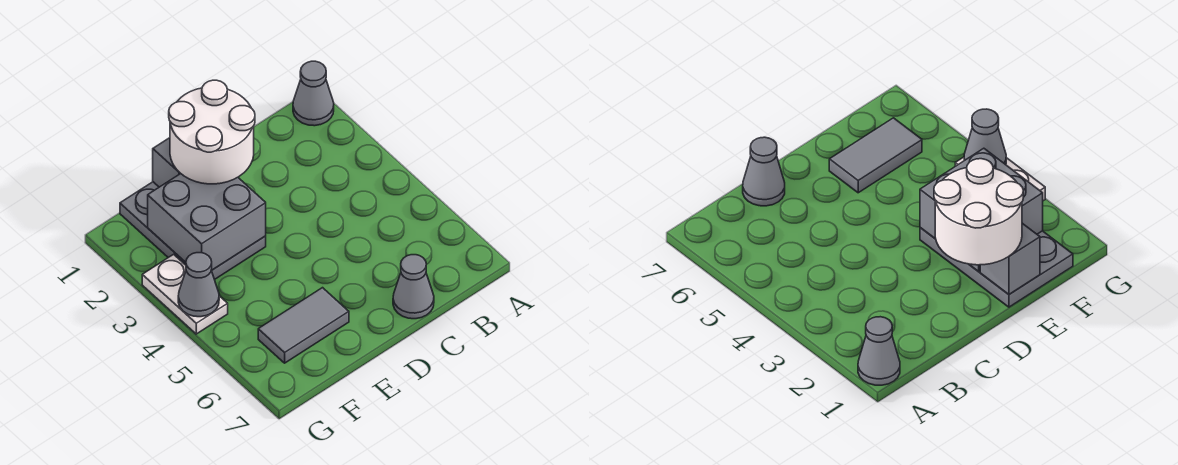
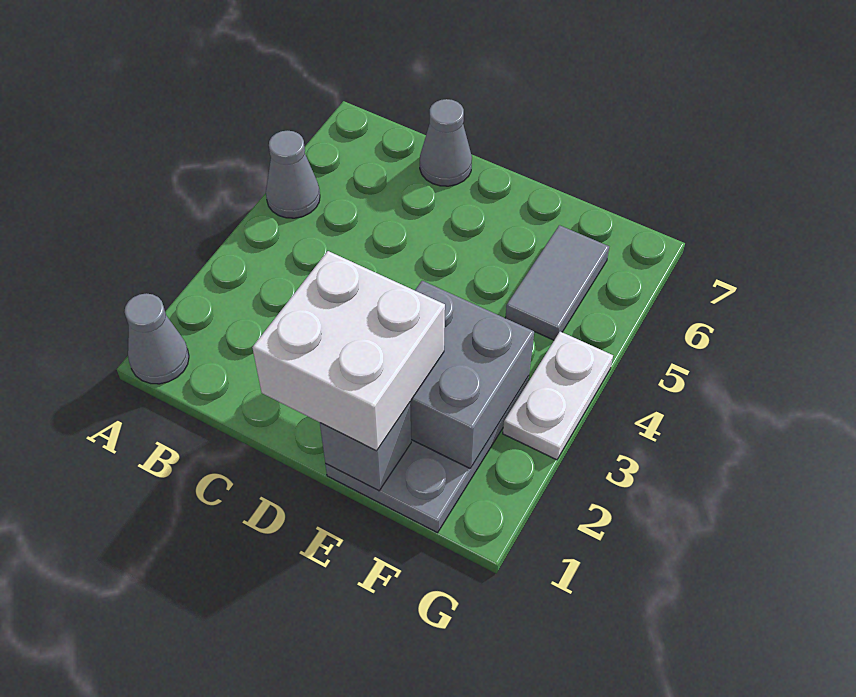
white 2x2 round brick [169,80,255,184] -> white 2x2 brick [252,251,445,451]
grey 1x2 tile [258,288,349,363] -> grey 1x2 tile turned to [505,225,609,340]
grey 1x1 cone [178,253,219,317] -> grey 1x1 cone moved to [266,131,320,218]

